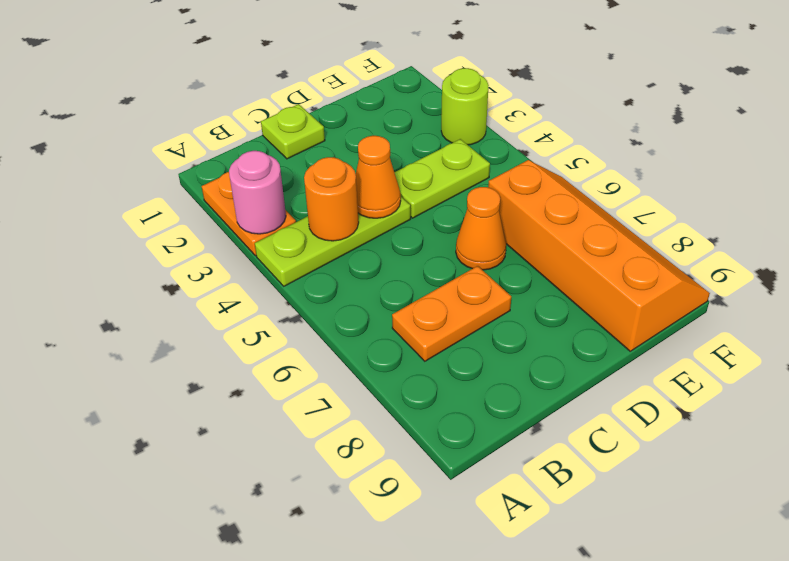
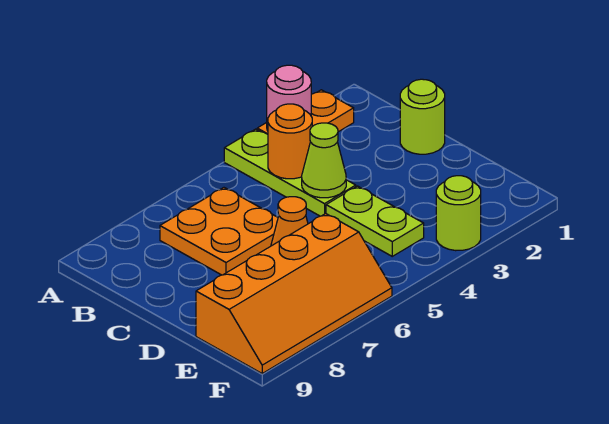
orange 1x2 plate [392,266,511,361] -> orange 2x2 plate [160,188,278,275]
lime 1x1 plate [261,104,325,159] -> lime 1x1 round brick [400,79,445,154]
orange 1x1 cone [356,136,401,218] -> lime 1x1 cone [302,123,346,198]

